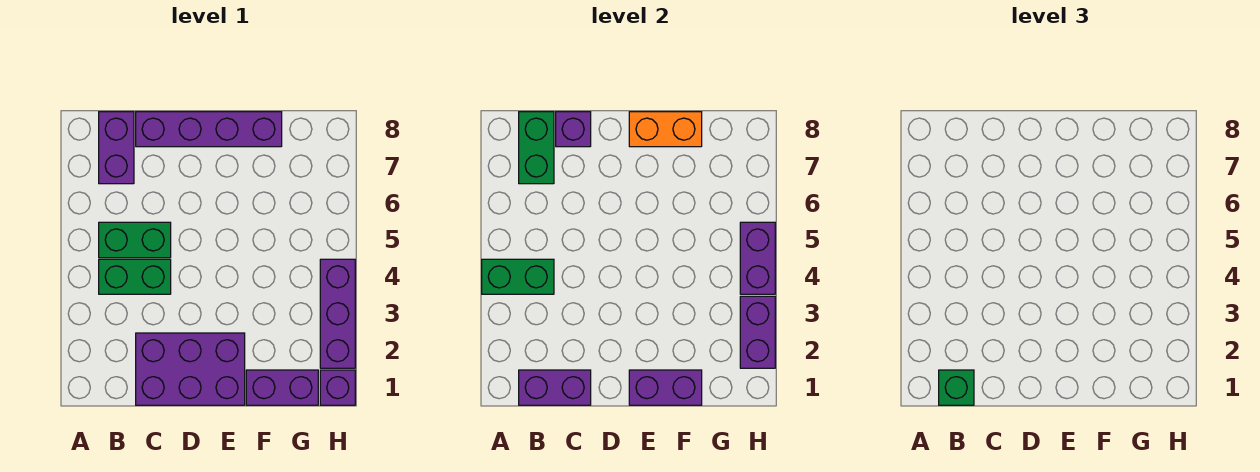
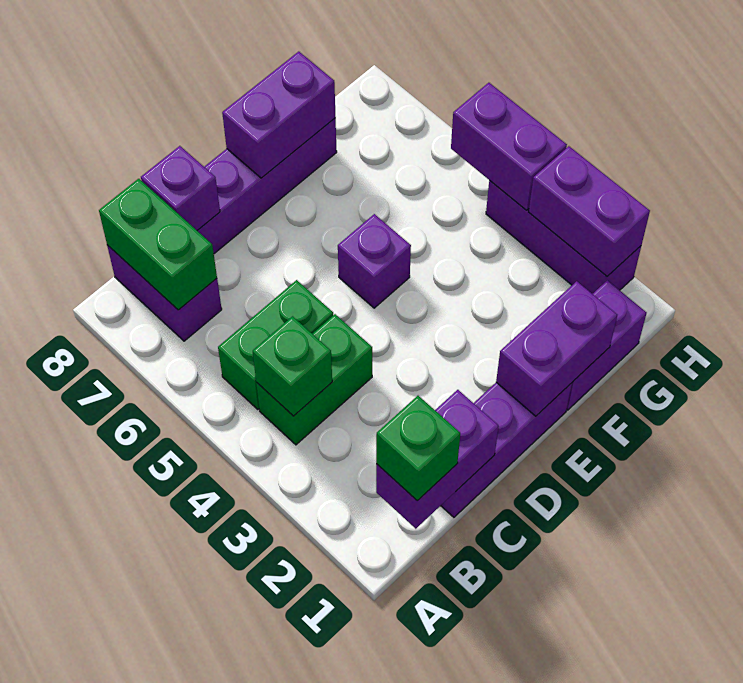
green 1x2 brick [482,259,554,294] -> green 1x1 brick [253,316,332,416]
purple 2x3 brick [136,333,245,405] -> purple 1x3 brick [441,382,572,517]
orange 1x2 brick [629,112,702,147] -> purple 1x2 brick [222,52,336,178]
purple 1x1 brick [320,370,355,405] -> purple 1x1 brick moved to [338,214,411,308]

